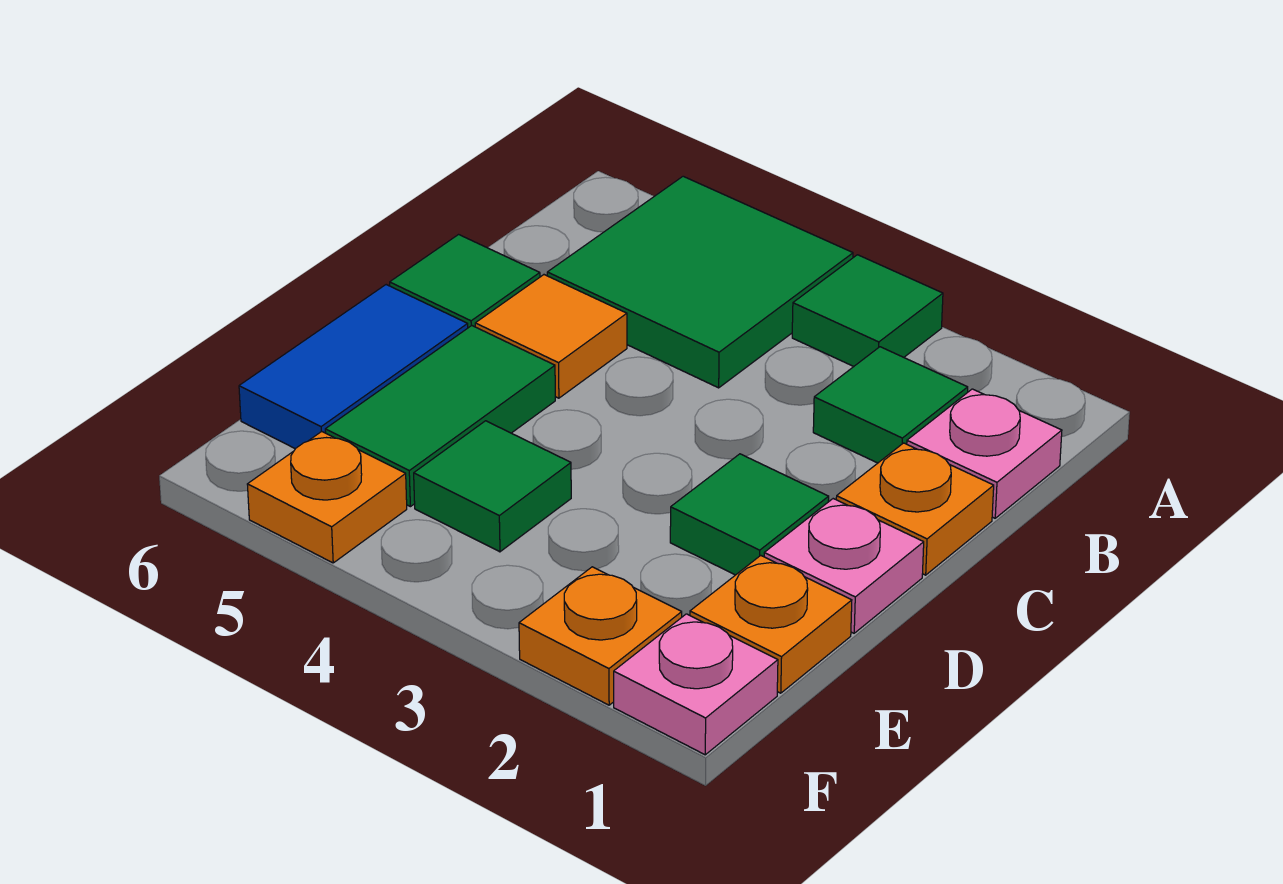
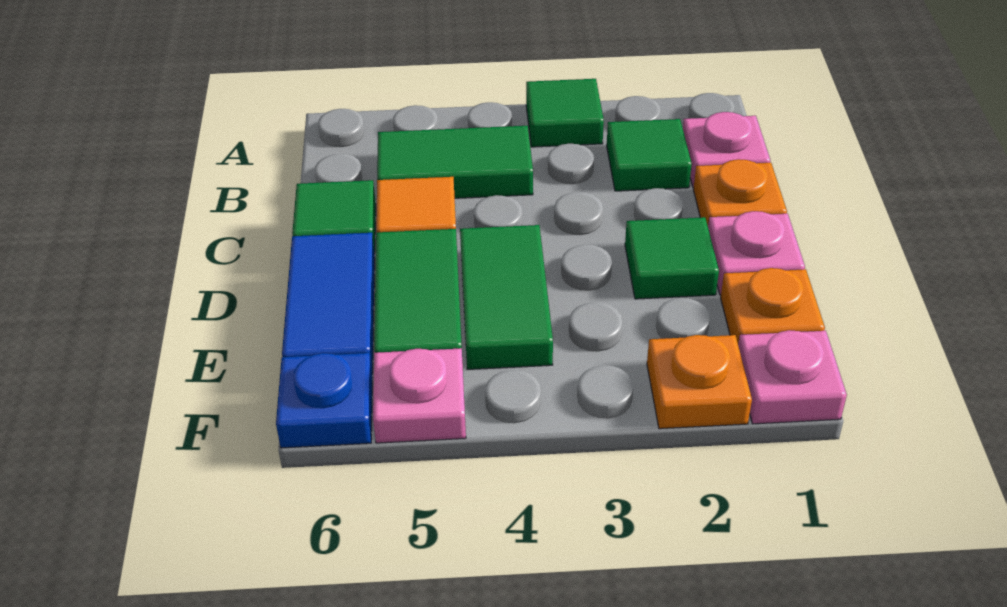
green 2x2 tile [547,176,853,388] -> green 1x2 tile [377,126,533,198]
green 1x1 tile [414,421,571,552] -> green 1x2 tile [460,225,553,369]
orange 1x1 plate [247,431,407,563] -> pink 1x1 plate [373,348,466,443]
none -> blue 1x1 plate [276,353,372,448]

